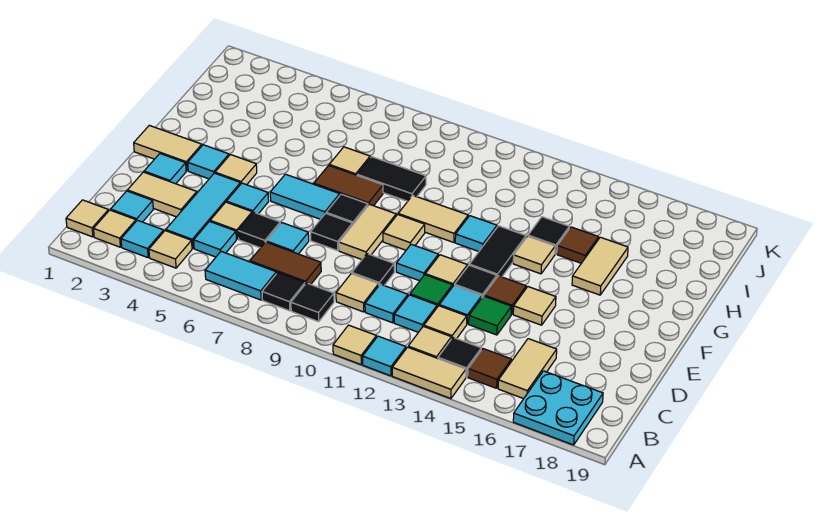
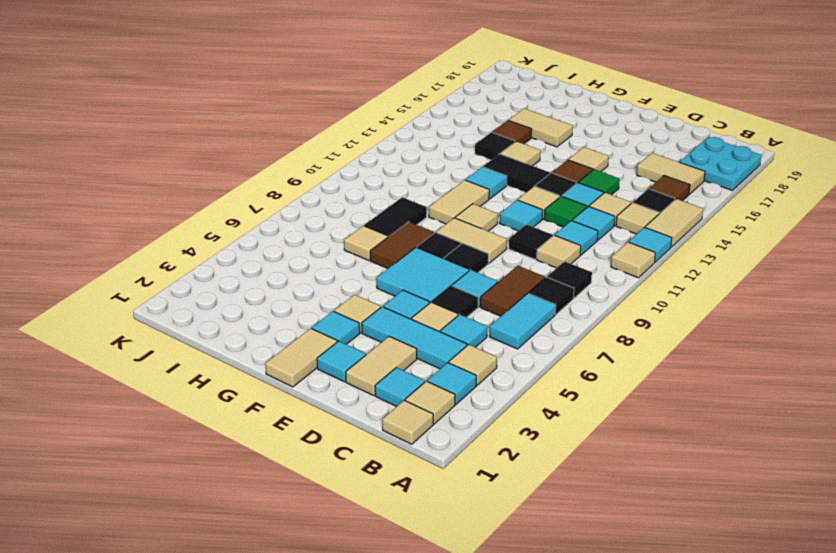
cyan 1x2 tile [270,174,340,219] -> cyan 2x2 tile [377,247,469,303]

